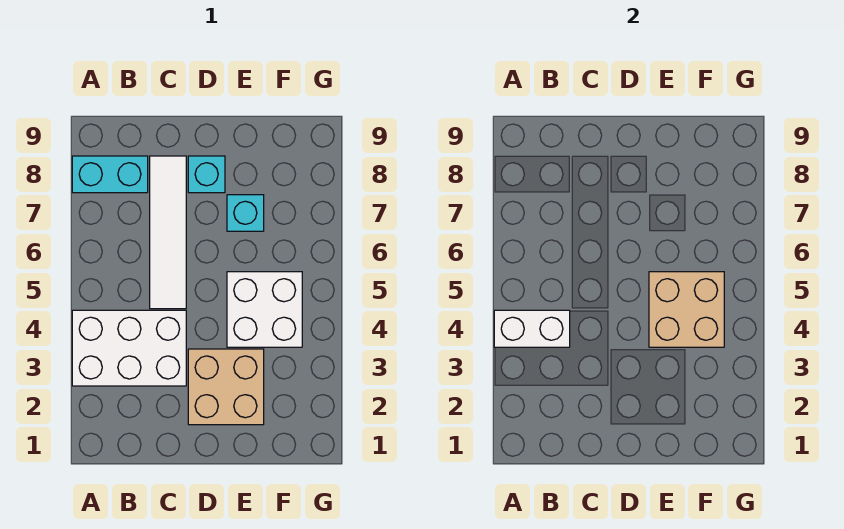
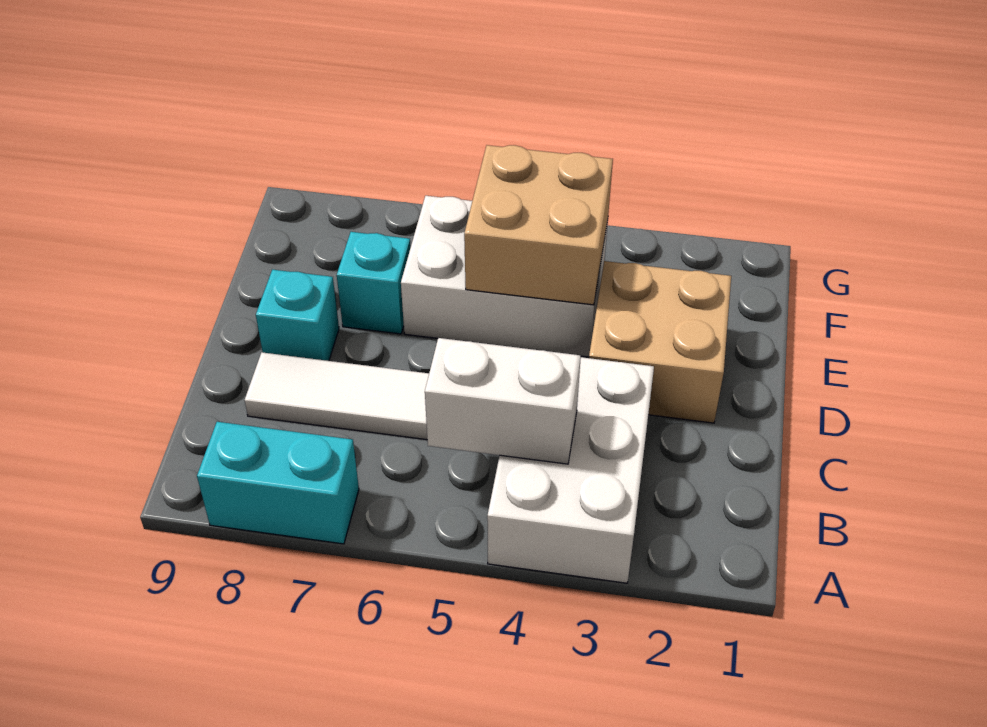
white 1x2 brick [494,310,570,347] -> white 1x2 brick turned to [425,338,581,464]
cyan 1x2 brick [72,156,148,193] -> cyan 1x2 brick turned to [197,422,359,544]
white 2x2 brick [227,272,302,347] -> white 2x3 brick [401,196,608,357]

